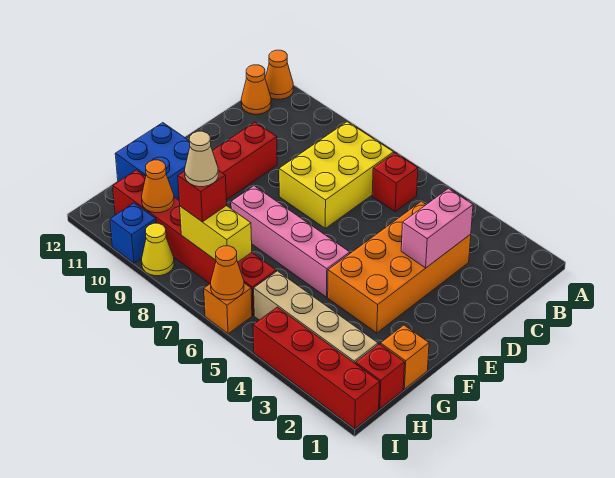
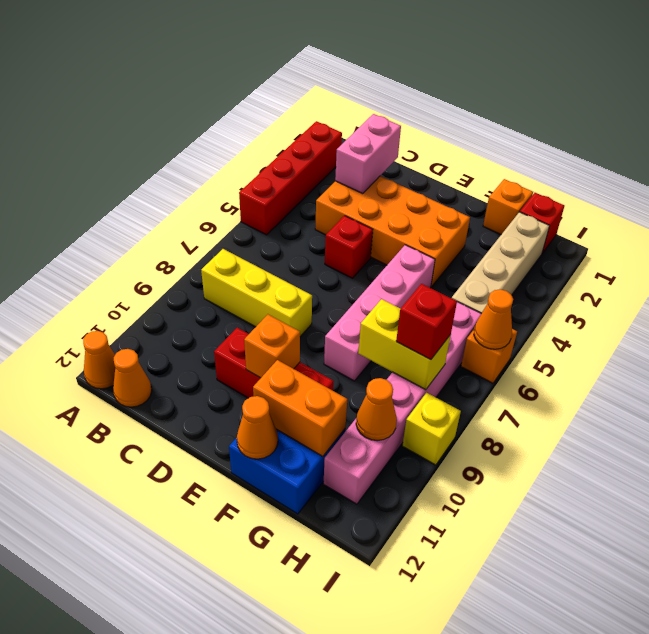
red 1x1 brick [372,153,418,211] -> red 1x1 brick moved to [325,216,373,278]
yellow 2x3 brick [279,122,394,228] -> yellow 1x3 brick [201,249,312,337]
pink 1x2 brick [401,189,473,268] -> pink 1x2 brick turned to [335,114,401,194]
none -> orange 1x1 brick [244,315,300,378]
none -> orange 1x2 brick [253,360,347,456]
none -> orange 1x1 cone [237,396,278,459]
red 1x6 brick [113,170,276,315] -> pink 1x6 brick [324,302,481,504]
yellow 1x2 brick [180,206,252,262] -> yellow 1x2 brick turned to [358,299,451,390]
tan 1x1 cone [185,131,218,187] -> none
red 1x4 brick [253,307,380,428] -> red 1x4 brick moved to [239,121,342,235]
yellow 1x1 cone [142,223,174,276] -> yellow 1x1 brick [402,393,461,465]
blue 1x1 brick [110,203,156,263] -> none

